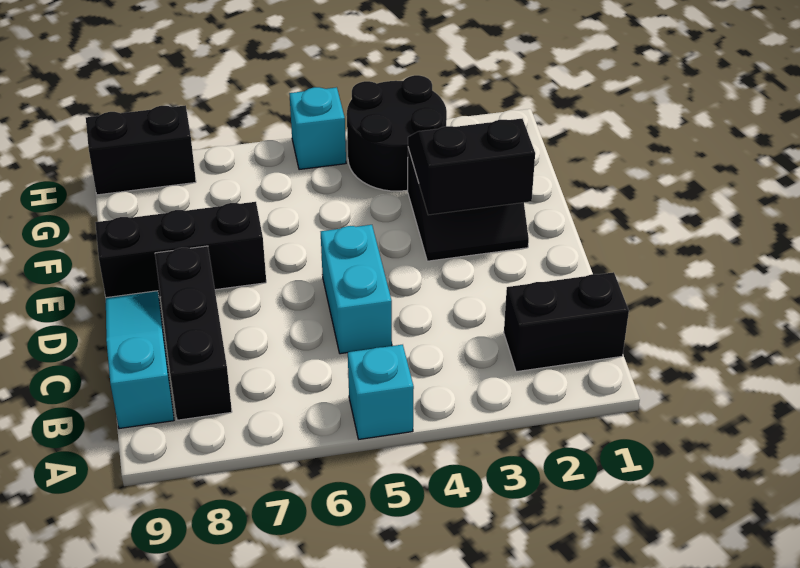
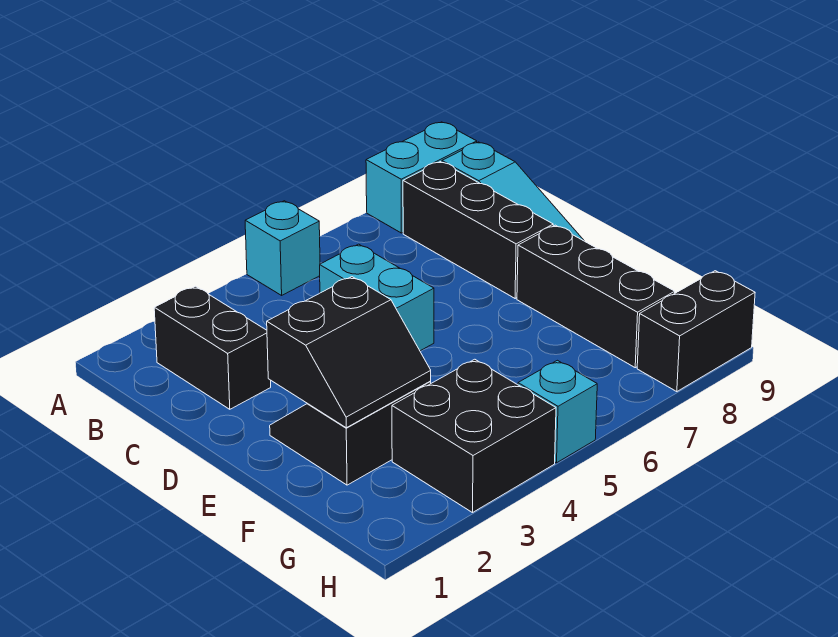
none -> cyan 1x2 brick [366,122,477,233]
black 1x2 brick [504,272,629,372] -> black 1x2 brick turned to [154,286,271,409]
black 1x3 brick [95,202,266,298] -> black 1x3 brick turned to [517,225,675,368]
black 2x2 round brick [347,75,447,191] -> black 2x2 brick [392,359,556,513]

